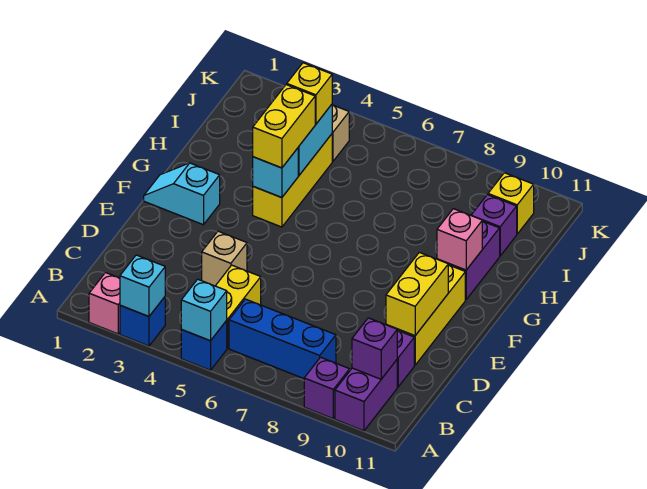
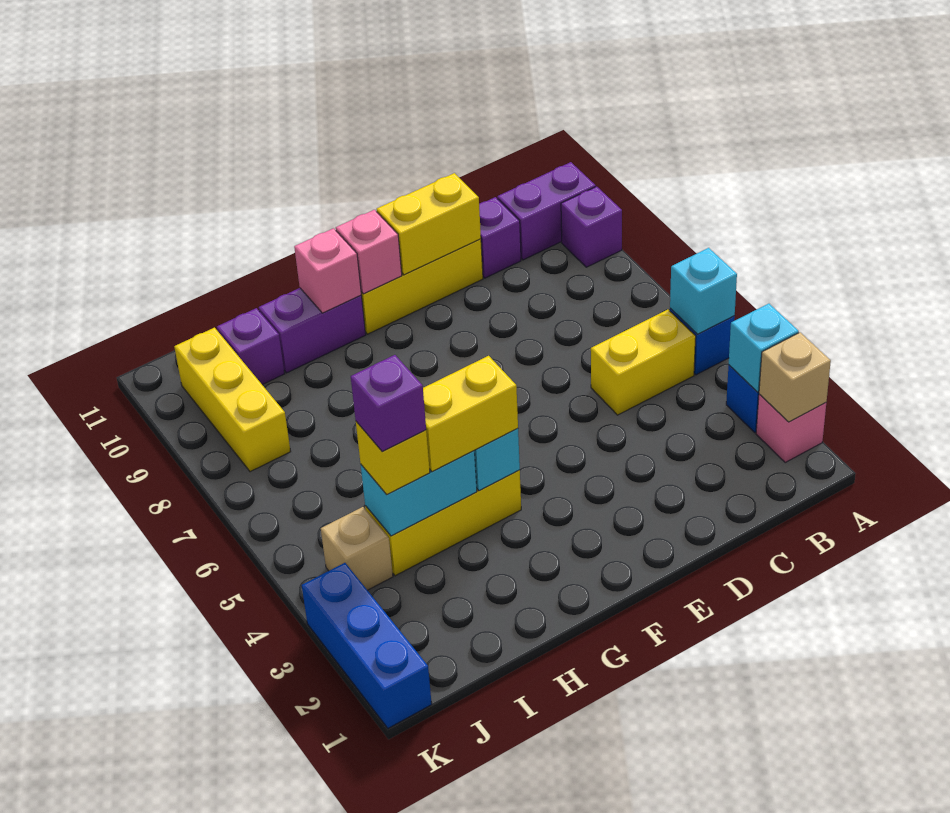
blue 1x3 brick [229,299,336,378] -> blue 1x3 brick moved to [302,563,432,728]
purple 1x1 brick [352,318,397,379] -> purple 1x1 brick moved to [351,355,426,451]
tan 1x1 brick [202,231,247,286] -> tan 1x1 brick moved to [759,332,831,422]
cyan 1x2 slope [144,163,220,225] -> none
none -> pink 1x1 brick [336,210,402,294]
yellow 1x1 brick [488,173,534,234] -> yellow 1x3 brick [174,328,291,472]

